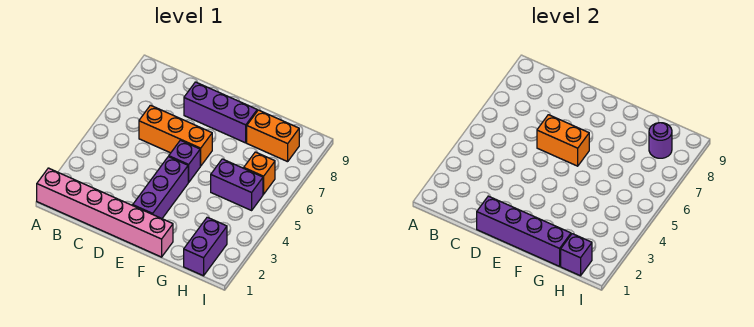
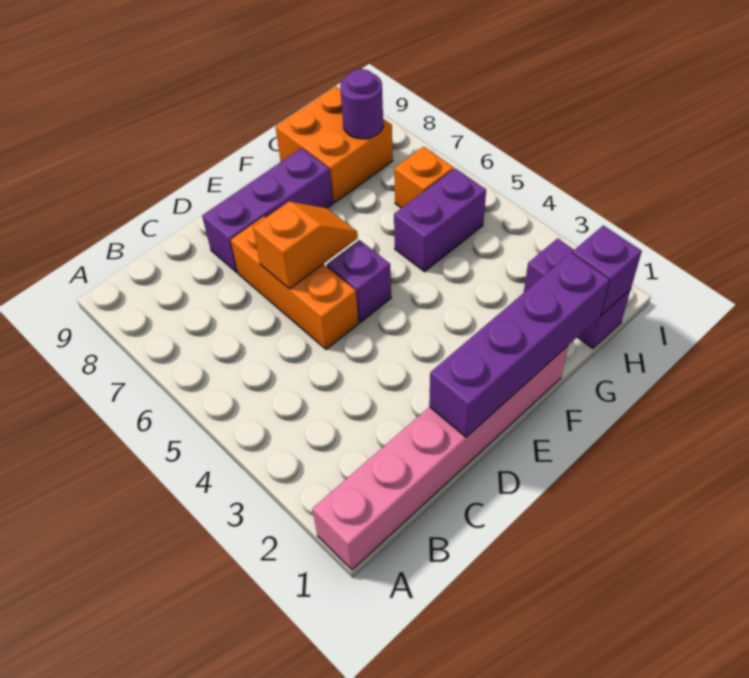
orange 1x3 brick [139,105,212,166] -> orange 1x3 brick turned to [231,217,358,349]
orange 1x2 brick [537,115,589,166] -> orange 1x2 slope [253,202,358,289]
purple 1x3 brick [133,157,189,218] -> none
orange 1x2 brick [247,110,299,162] -> orange 2x2 brick [275,87,393,203]

